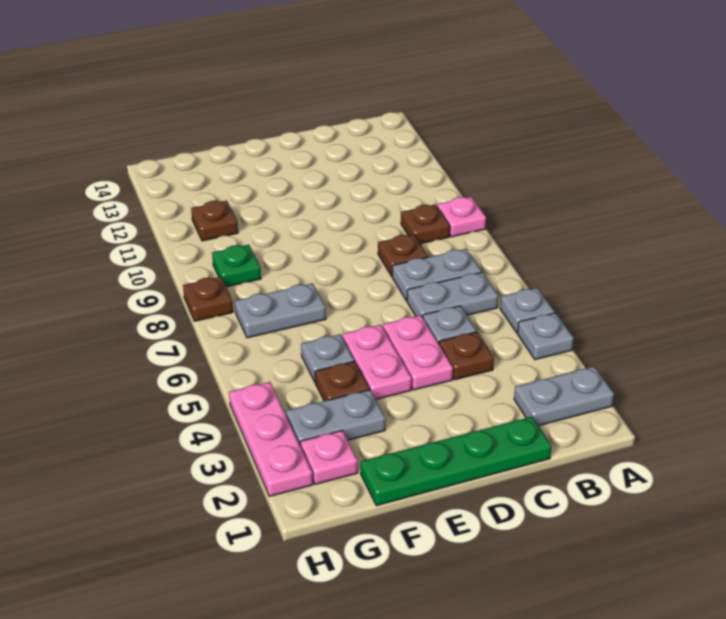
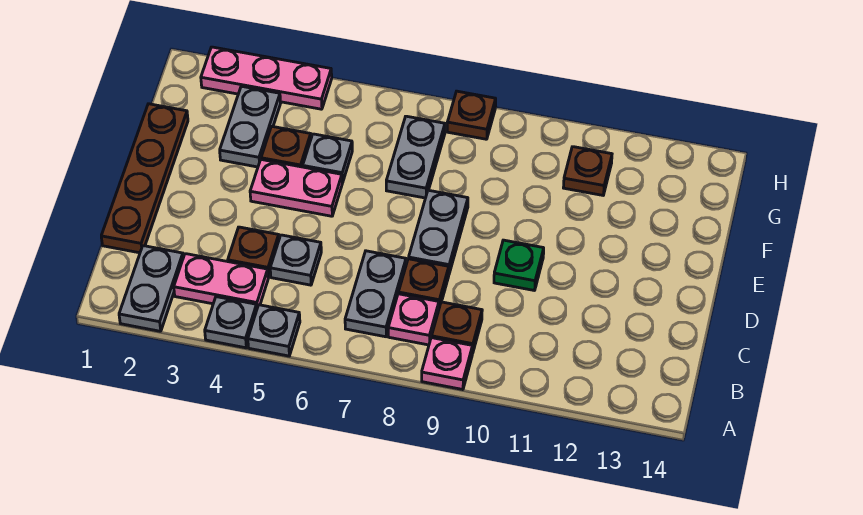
grey 1x2 plate [407,272,498,317] -> grey 1x2 plate moved to [409,190,468,273]
green 1x4 plate [361,417,551,506] -> brown 1x4 plate [101,104,188,253]
pink 1x2 plate [383,315,453,390] -> pink 1x2 plate moved to [174,254,268,308]
pink 1x1 plate [300,430,358,484] -> pink 1x1 plate moved to [388,294,439,345]
green 1x1 plate [212,245,261,287] -> green 1x1 plate moved to [494,240,544,291]

